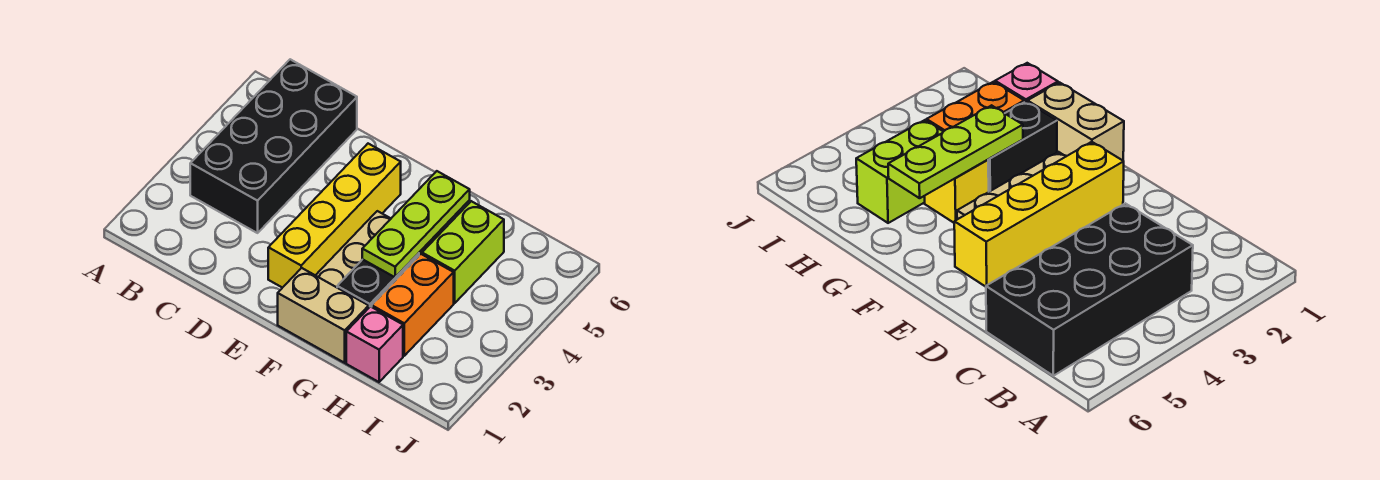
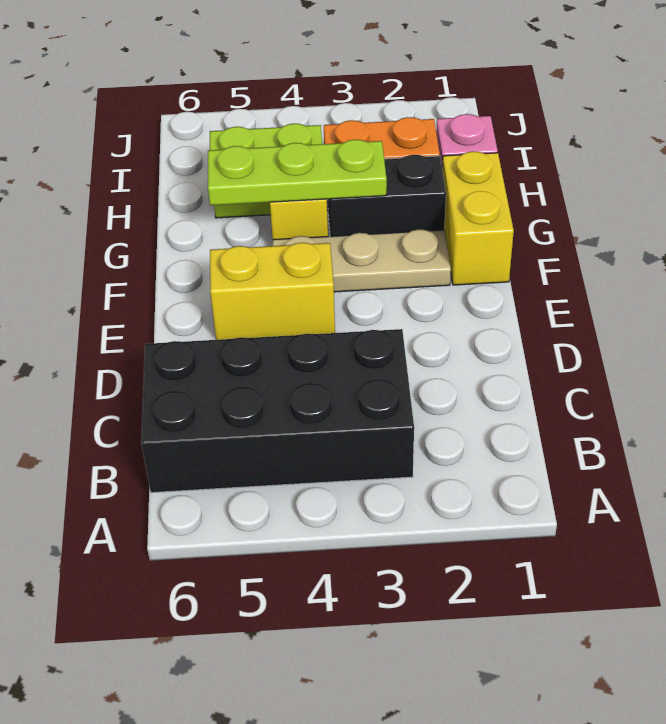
yellow 1x4 brick [268,144,401,288] -> yellow 1x2 brick [210,243,335,340]
tan 1x2 brick [278,268,369,363] -> yellow 1x2 brick [442,151,514,285]

